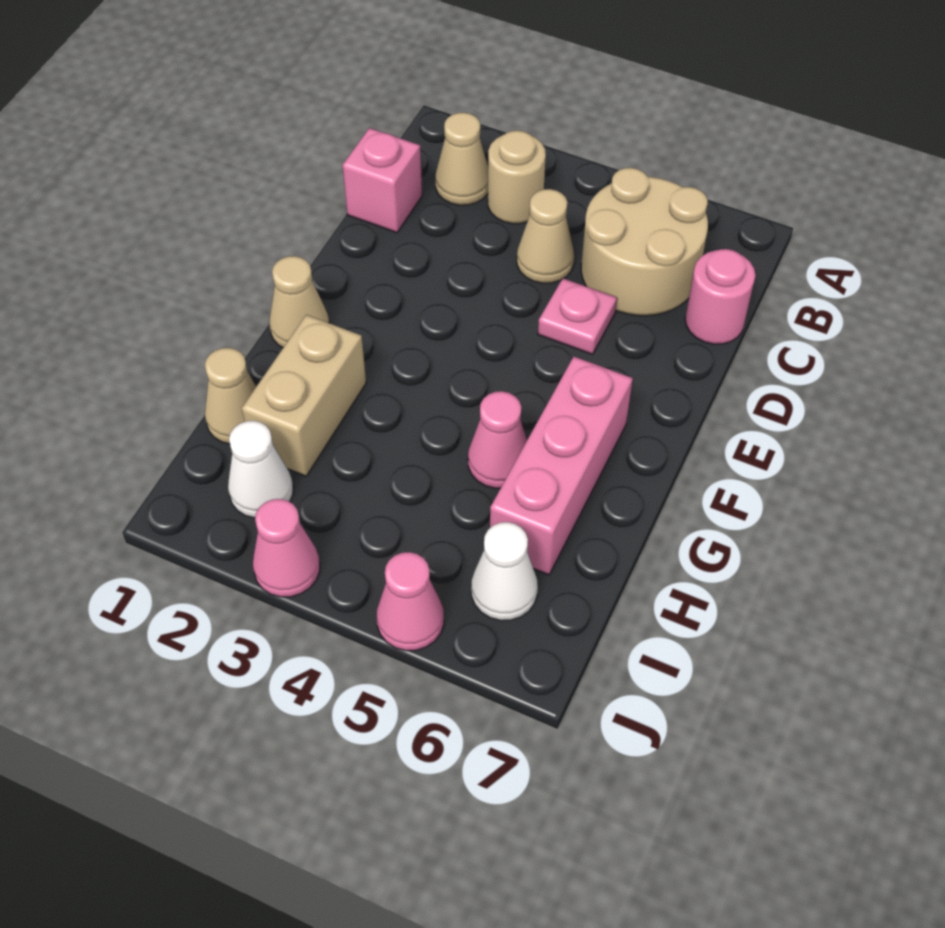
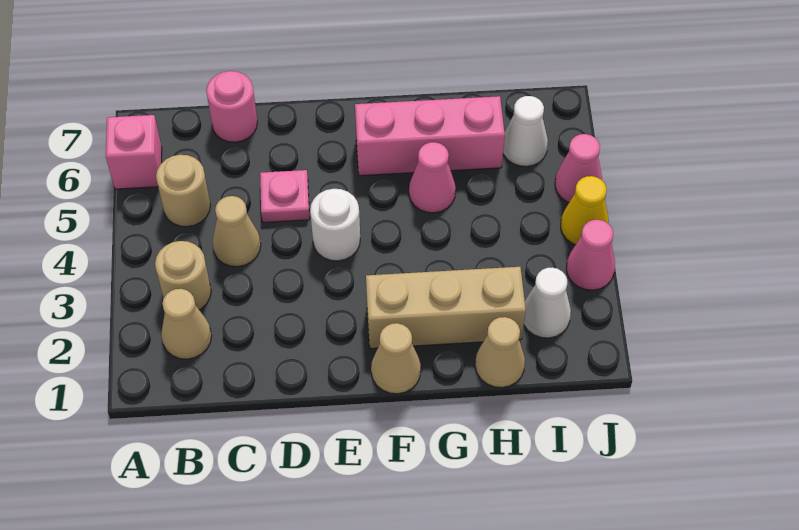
tan 2x2 round brick [581,168,708,316] -> tan 1x1 round brick [156,155,210,227]
pink 1x1 brick [343,128,422,233] -> pink 1x1 brick moved to [106,115,162,189]
none -> white 1x1 round brick [310,189,360,261]
tan 1x2 brick [242,315,366,476] -> tan 1x3 brick [366,267,526,348]
none -> yellow 1x1 cone [561,176,609,245]

